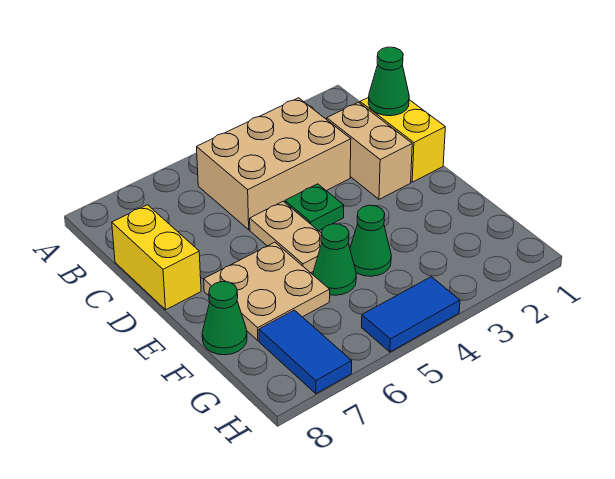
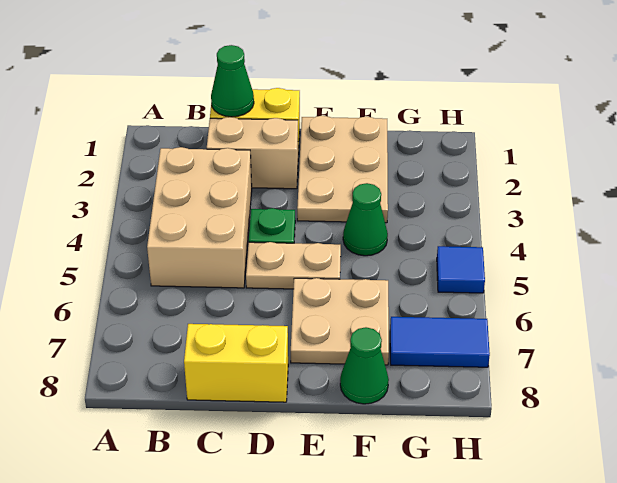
none -> tan 2x3 plate [297,116,388,223]
green 1x1 cone [313,224,356,295] -> none
blue 1x2 tile [362,277,460,352] -> blue 1x1 tile [437,246,485,293]

